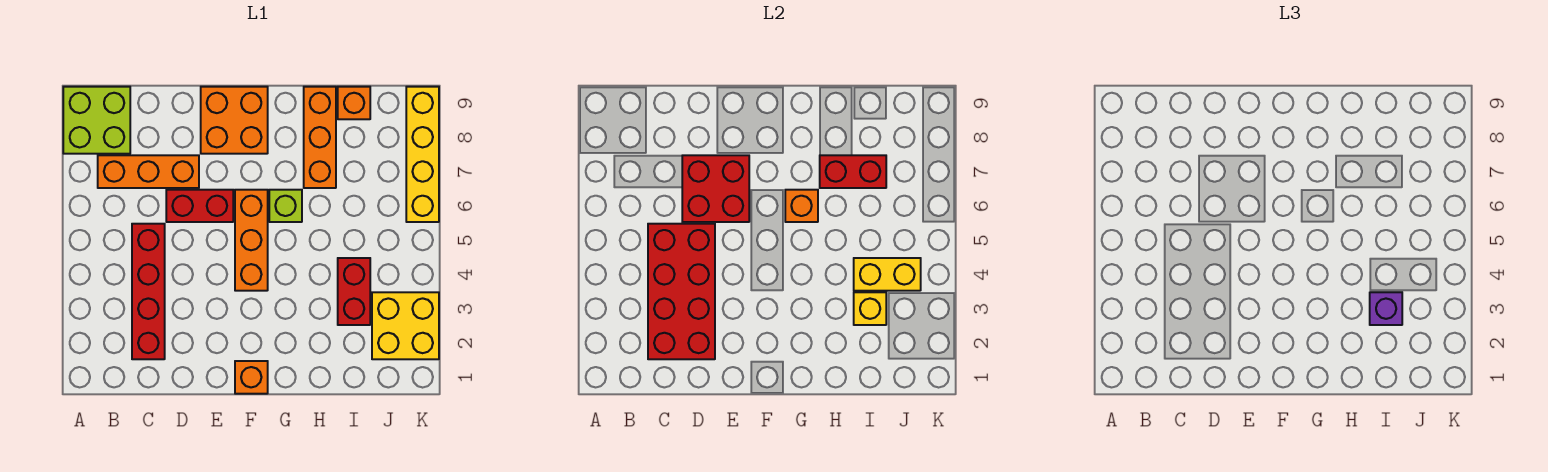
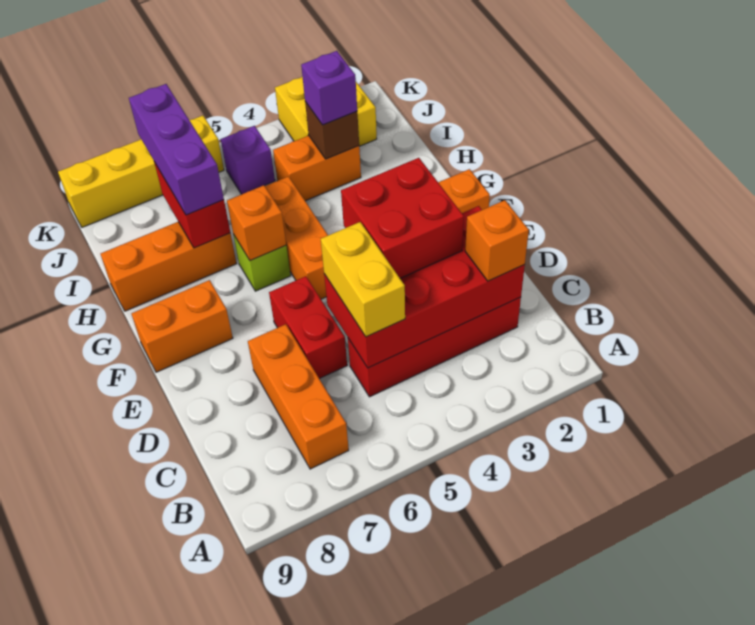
lime 2x2 brick [63,87,130,154] -> none
red 2x2 brick [682,155,749,222] -> red 2x2 brick moved to [341,158,464,278]
orange 2x2 brick [201,87,268,154] -> orange 1x2 brick [132,280,233,372]
orange 1x3 brick [235,190,268,291] -> orange 1x3 brick turned to [265,176,328,299]
none -> purple 1x3 brick [129,84,224,215]
red 1x2 brick [338,258,370,325] -> orange 1x2 brick [273,136,361,201]
yellow 1x1 brick [854,292,886,325] -> brown 1x1 brick [305,102,359,159]
yellow 1x2 brick [854,258,921,291] -> yellow 1x2 brick moved to [321,222,405,337]
orange 1x1 brick [338,87,370,119] -> orange 1x1 brick moved to [465,200,529,281]
none -> purple 1x1 brick [221,126,275,194]

